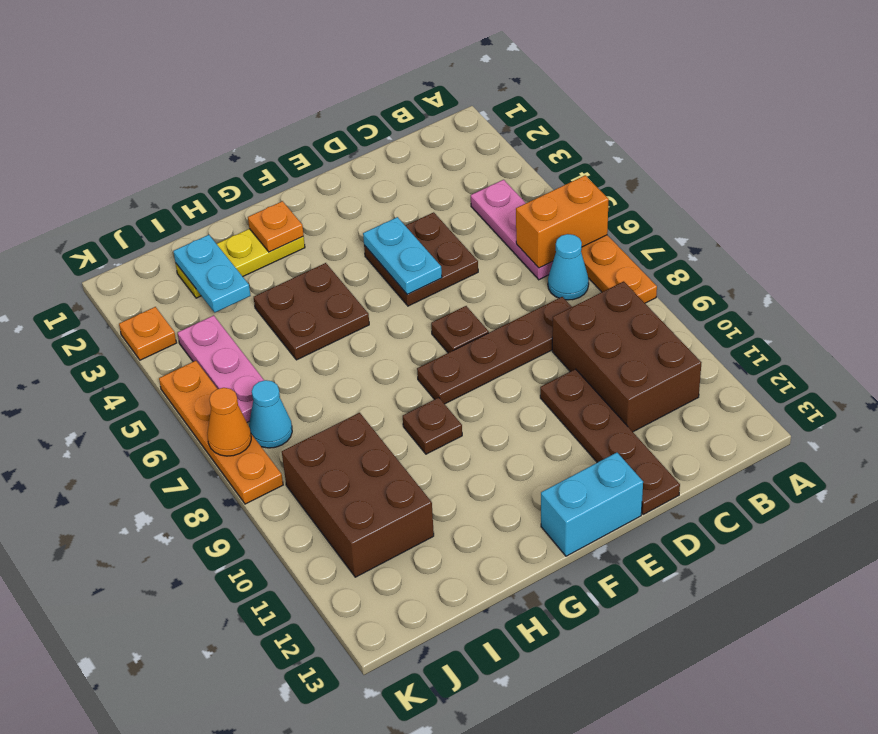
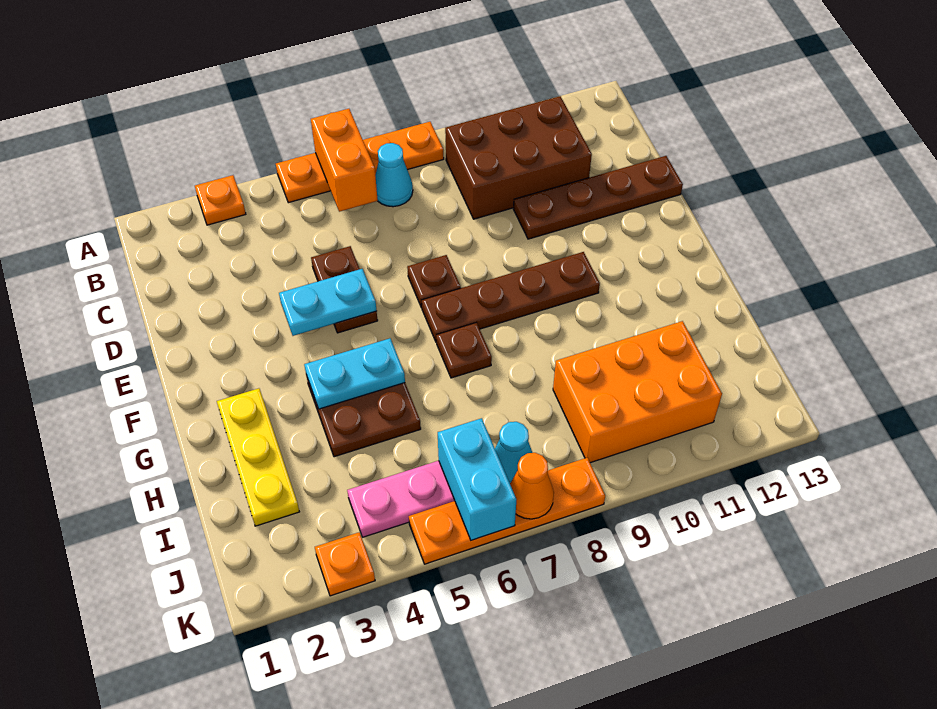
pink 1x3 plate [471,180,553,280] -> none
brown 1x4 plate [417,297,572,404] -> brown 1x4 plate turned to [422,252,600,342]
brown 2x2 plate [364,212,478,306] -> brown 1x2 plate [311,246,378,333]
cyan 1x2 brick [541,453,643,556] -> cyan 1x2 brick moved to [438,418,516,540]
orange 1x1 plate [248,201,304,252] -> orange 1x1 plate moved to [195,175,246,225]
brown 1x1 plate [403,398,462,454] -> brown 1x1 plate moved to [436,323,492,378]
cyan 1x2 plate [173,235,251,312] -> cyan 1x2 plate moved to [304,338,405,409]
brown 2x3 brick [282,413,434,577] -> orange 2x3 brick [553,321,722,463]

